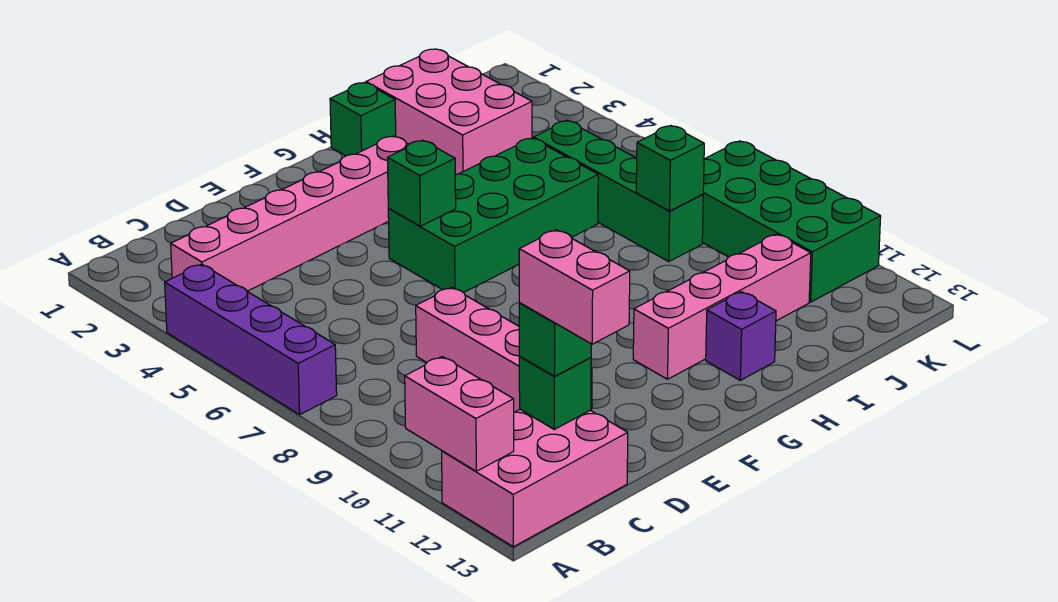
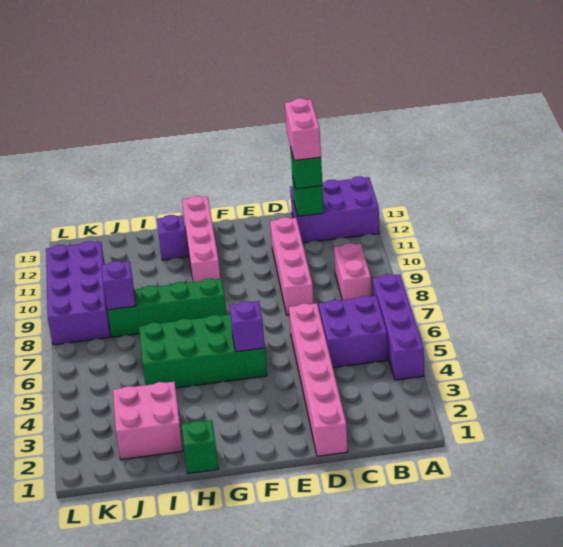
pink 1x2 brick [405,357,514,471] -> pink 1x2 brick moved to [334,243,371,300]
pink 2x3 brick [442,409,628,547] -> purple 2x3 brick [290,176,379,243]
pink 1x6 brick [171,136,409,291] -> pink 1x6 brick turned to [289,303,348,456]
none -> purple 2x2 brick [319,296,388,367]
green 1x1 brick [388,140,456,226] -> purple 1x1 brick [230,301,265,352]
pink 1x4 brick [633,234,811,379] -> pink 1x4 brick turned to [182,196,220,282]
pink 2x3 brick [366,49,532,174] -> pink 2x2 brick [113,382,183,460]
green 1x4 brick [534,121,703,261] -> green 1x4 brick turned to [107,278,226,337]
green 1x1 brick [636,126,704,211] -> purple 1x1 brick [102,261,136,310]
green 2x4 brick [702,141,881,302] -> purple 2x4 brick [46,241,110,345]

